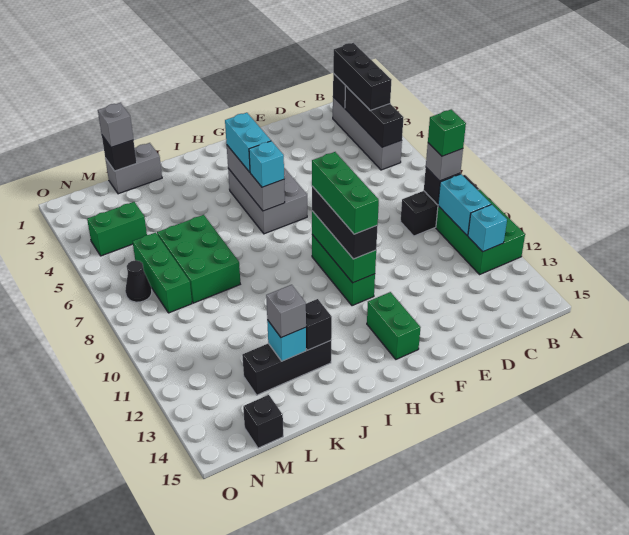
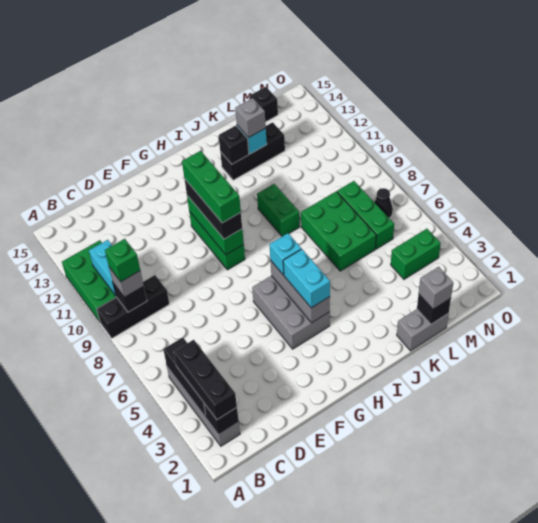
cyan 1x1 brick [468,205,507,252] -> none
green 1x2 brick [367,292,421,359] -> green 1x2 brick moved to [257,184,300,236]

